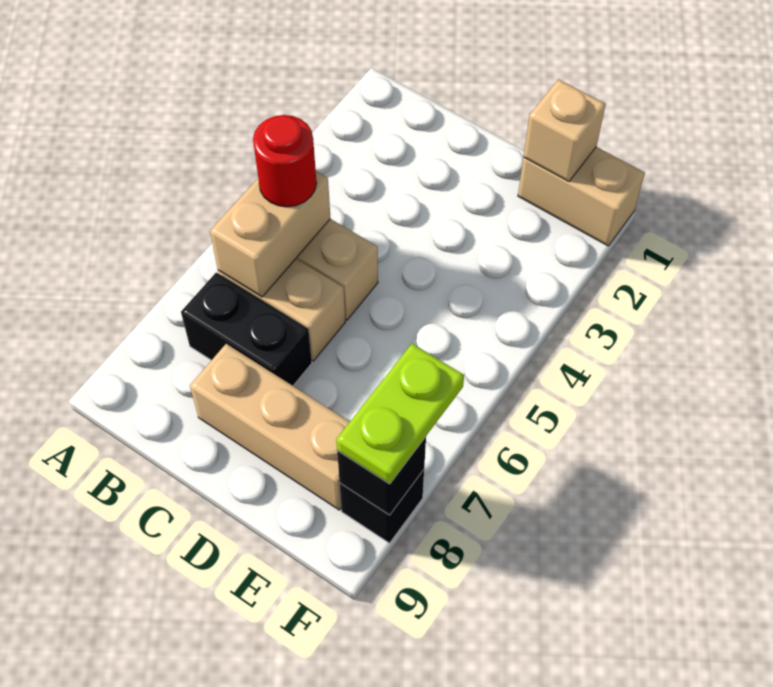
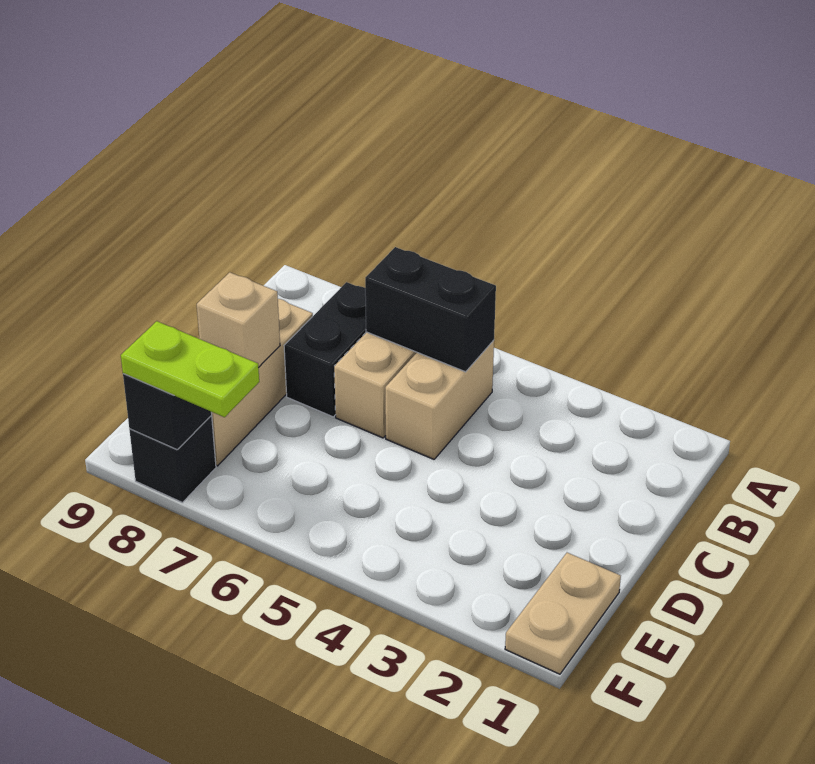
tan 1x2 brick [210,171,330,297] -> black 1x2 brick [365,247,496,372]
red 1x1 round brick [253,115,317,207] -> none
tan 1x2 brick [518,147,645,246] -> tan 1x2 plate [505,553,621,674]
tan 1x1 brick [523,79,606,181] -> tan 1x1 brick moved to [197,272,280,368]

